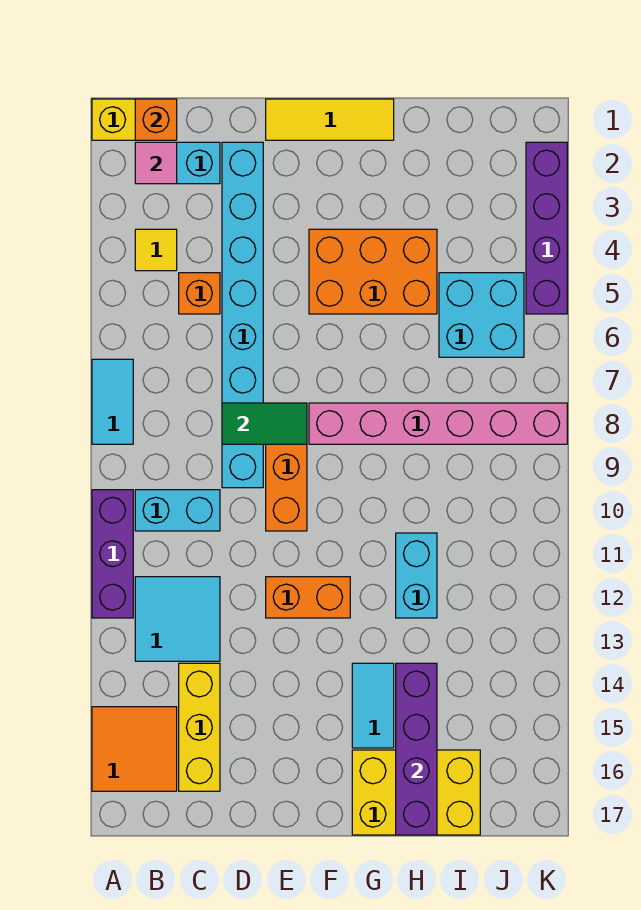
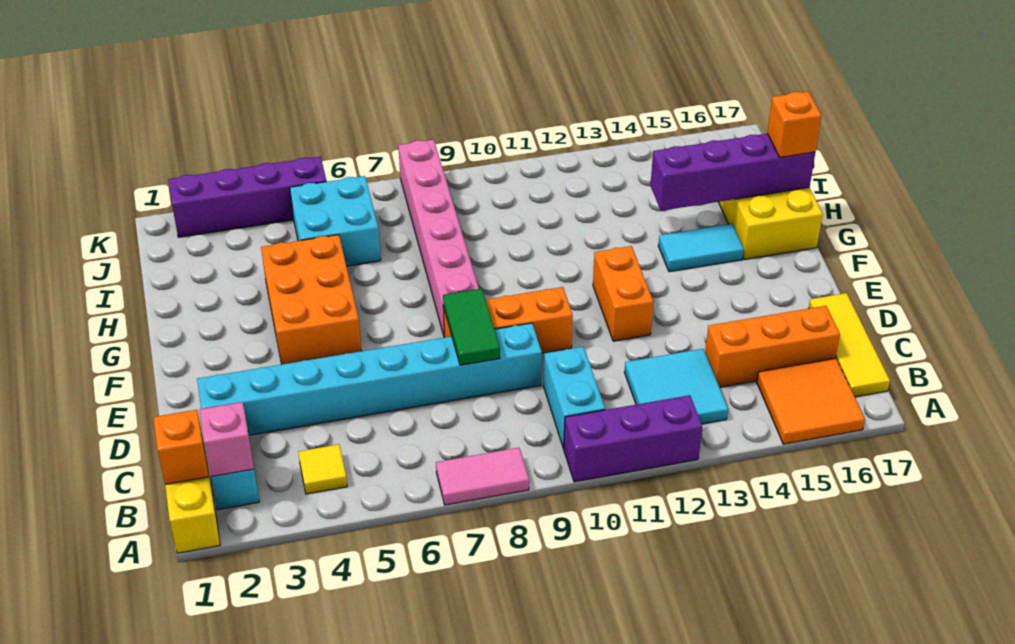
cyan 1x2 tile [92,359,133,444] -> pink 1x2 tile [436,448,529,505]
pink 1x1 tile [135,142,177,184] -> pink 1x1 brick [200,402,254,476]
orange 1x1 brick [179,273,220,314] -> orange 1x1 brick moved to [767,91,821,157]
yellow 1x3 brick [179,663,220,791] -> orange 1x3 brick [705,306,840,387]
yellow 1x3 tile [266,99,394,140] -> yellow 1x3 tile moved to [809,293,890,397]
cyan 1x2 brick [396,533,437,618] -> none

